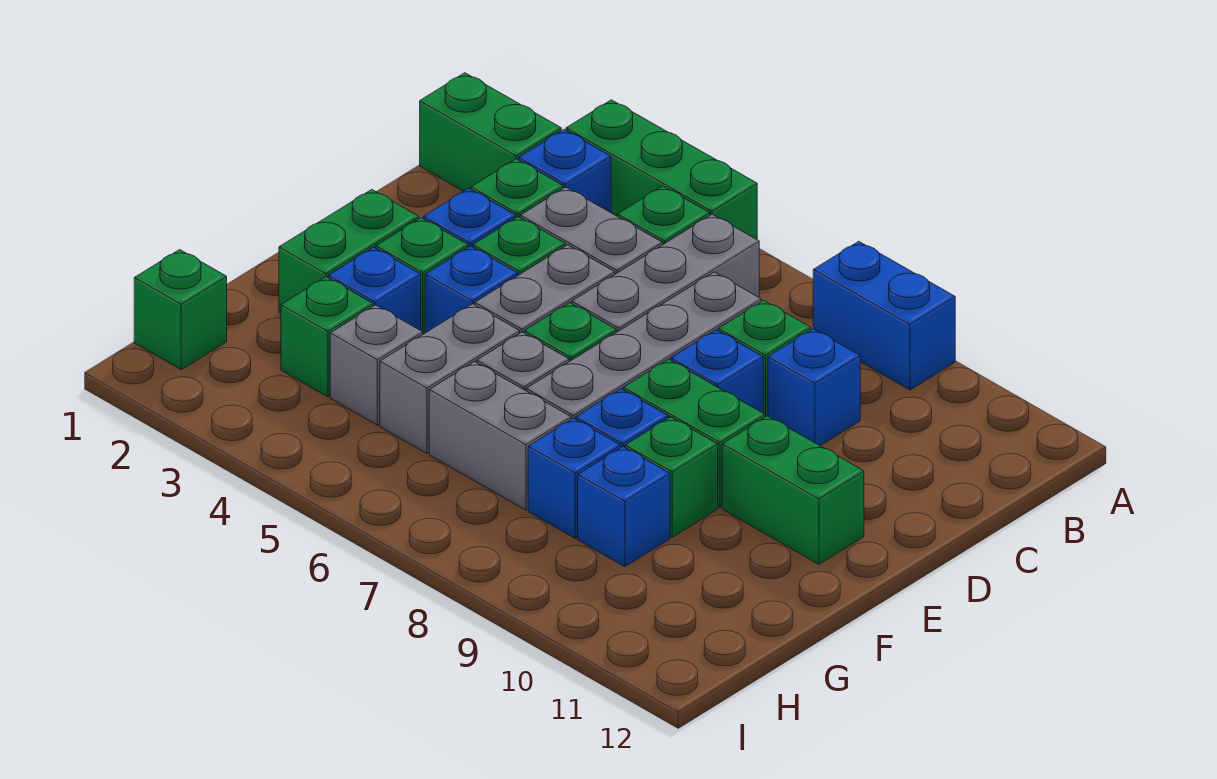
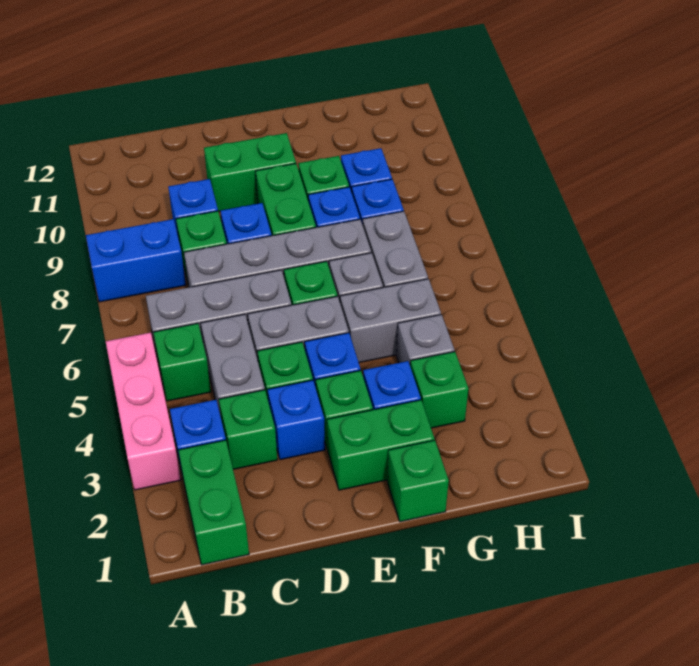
green 1x3 brick [566,100,757,239] -> pink 1x3 brick [106,333,181,490]
blue 1x2 brick [813,241,955,390] -> blue 1x2 brick turned to [86,219,186,302]
green 1x2 brick [722,416,864,564] -> green 1x2 brick turned to [204,133,296,212]
green 1x1 brick [134,250,227,370] -> green 1x1 brick moved to [387,440,449,522]

